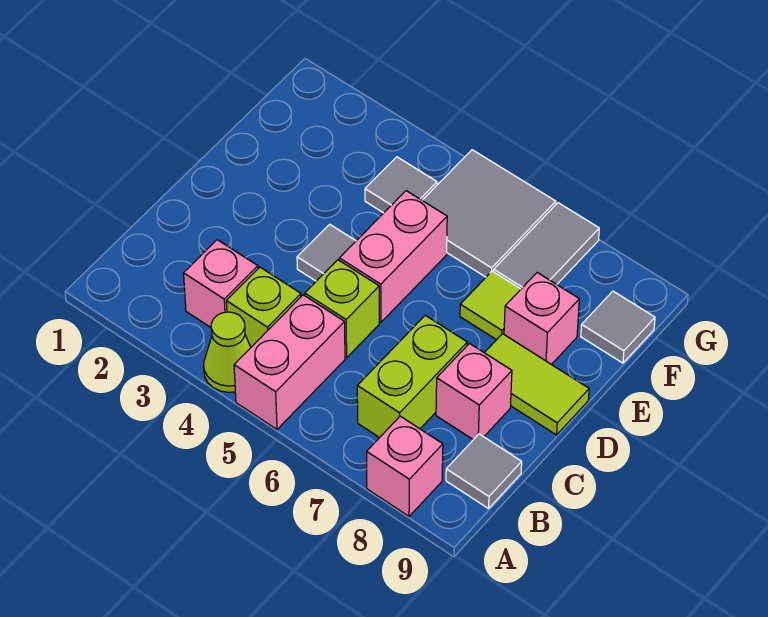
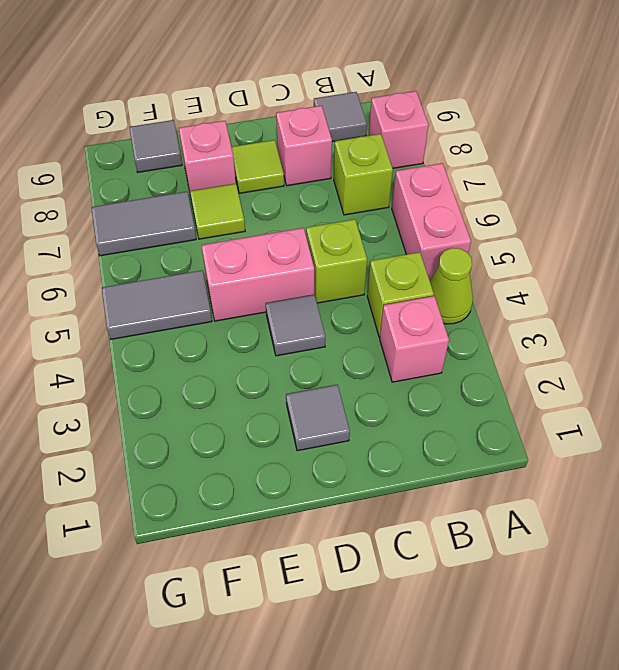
pink 1x2 brick [234,295,345,429] -> pink 1x2 brick turned to [392,163,471,280]
lime 1x2 brick [357,315,467,438] -> lime 1x1 brick [334,134,393,215]
lime 1x2 tile [485,334,589,435] -> lime 1x1 tile [231,140,284,193]
grey 1x1 tile [365,157,437,213] -> grey 1x1 tile moved to [286,385,350,451]
grey 2x2 tile [422,150,556,277] -> grey 1x2 tile [102,270,212,339]

